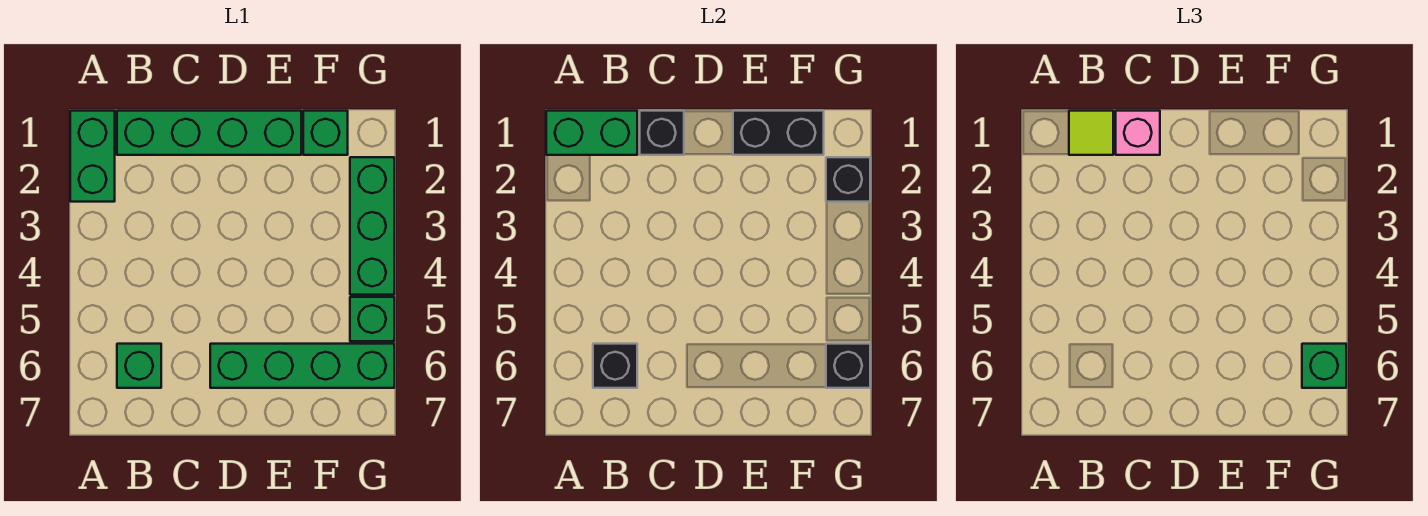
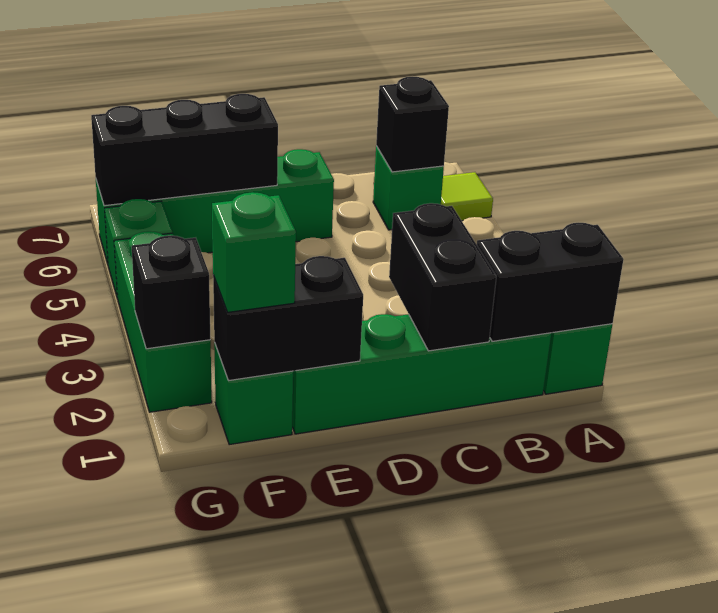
green 1x2 brick [546,111,637,155] -> black 1x2 brick [477,223,624,341]
lime 1x1 tile [1069,111,1113,155] -> lime 1x1 tile moved to [441,172,493,221]
black 1x1 brick [640,111,684,155] -> black 1x2 brick [389,203,496,351]
pink 1x1 brick [1116,111,1160,155] -> none
black 1x1 brick [826,344,870,388] -> black 1x3 brick [91,94,278,206]
green 1x1 brick [1302,344,1346,388] -> green 1x1 brick moved to [212,192,296,312]

